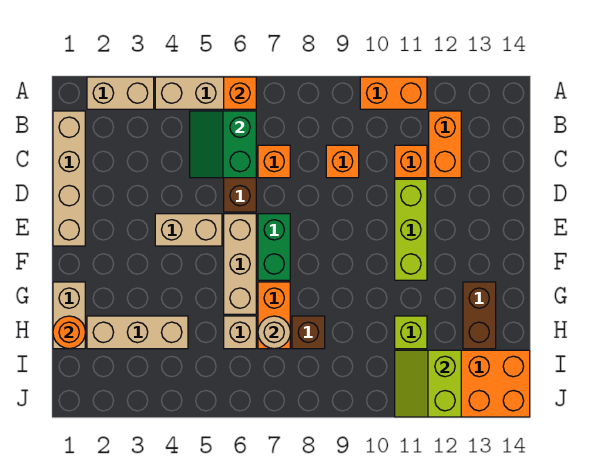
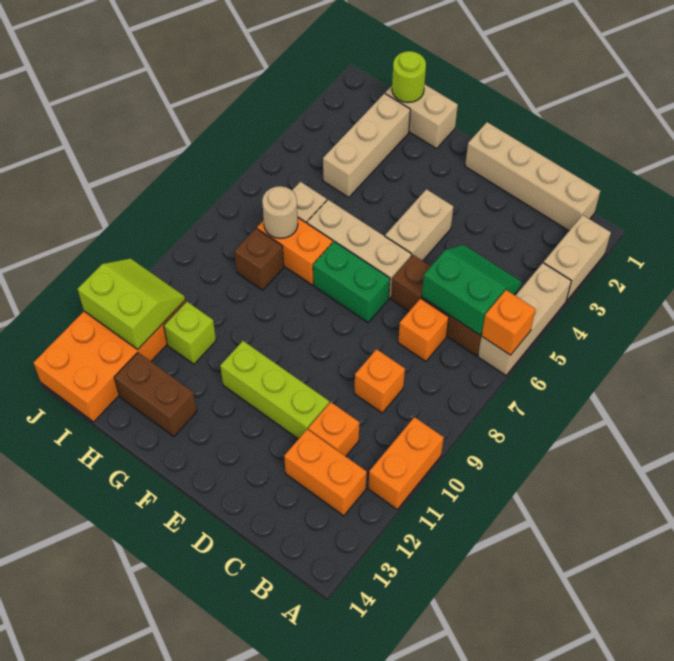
orange 1x1 round brick [53,316,85,349] -> lime 1x1 round brick [392,51,426,103]

